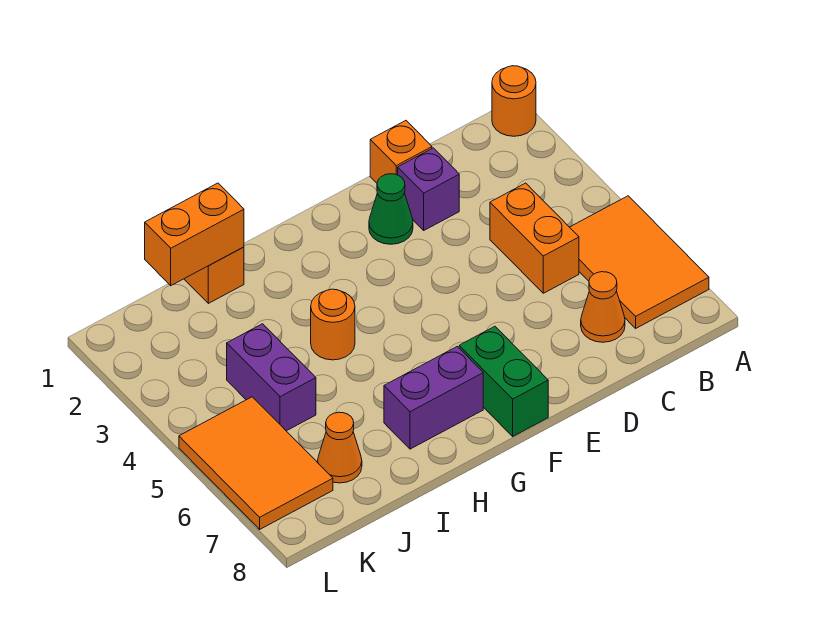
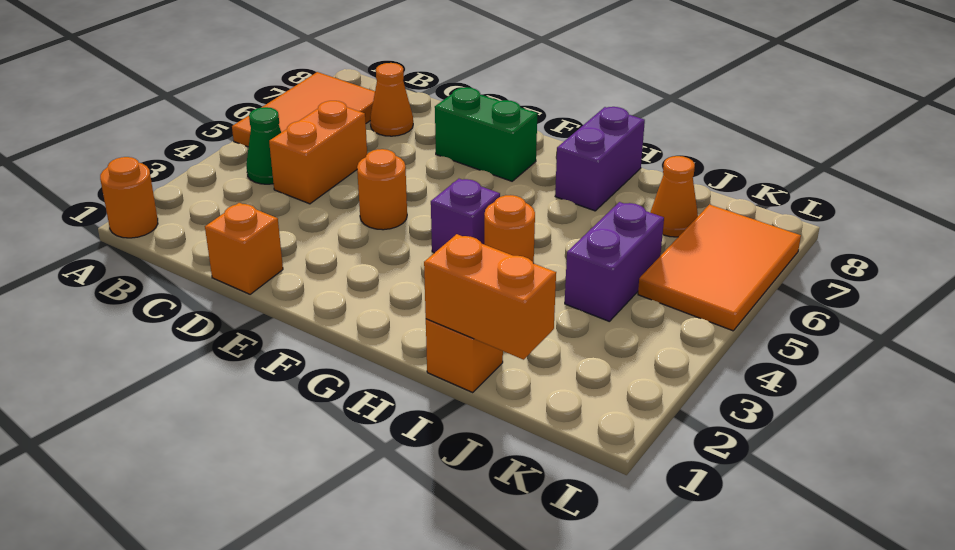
purple 1x1 brick [398,148,459,230] -> purple 1x1 brick moved to [431,179,500,253]
green 1x1 cone [369,174,413,244] -> green 1x1 cone moved to [246,107,281,184]
none -> orange 1x1 round brick [357,149,407,230]
green 1x2 brick [459,326,548,436] -> green 1x2 brick turned to [435,87,537,181]
purple 1x2 brick [384,346,483,449] -> purple 1x2 brick turned to [555,107,645,211]

